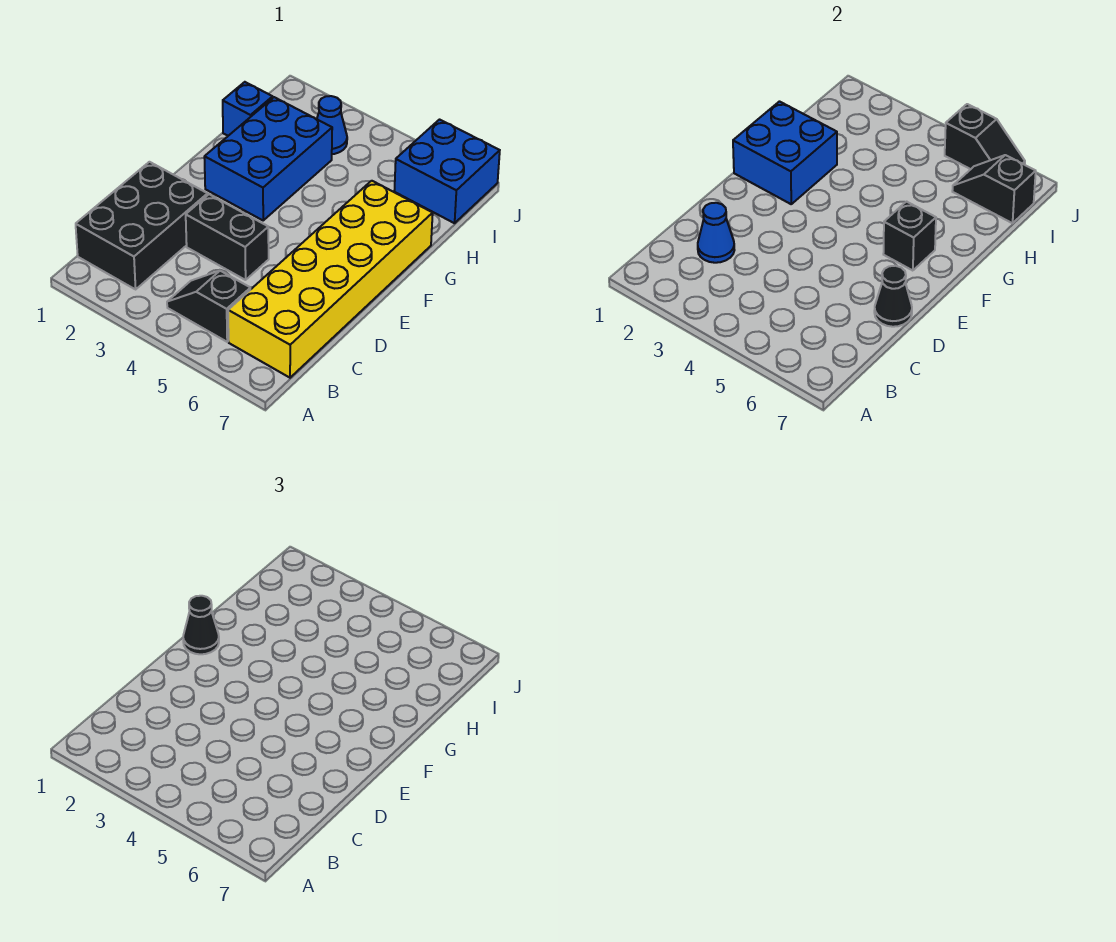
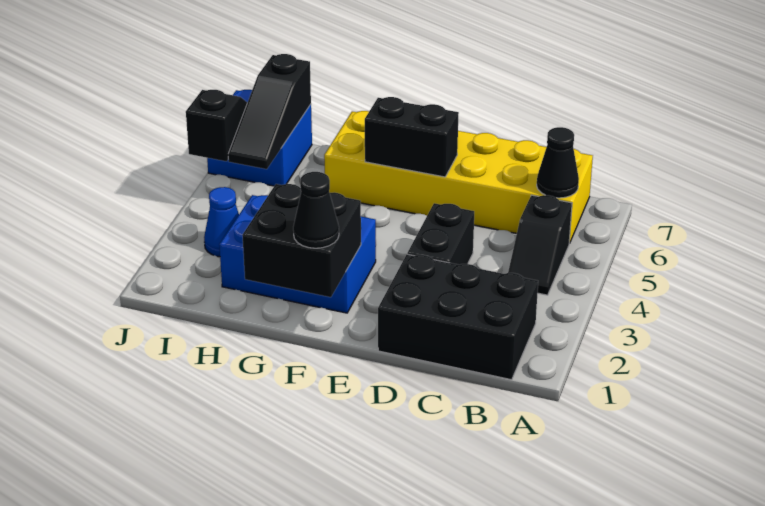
blue 1x1 cone [698,203,734,263] -> none
black 1x1 cone [874,266,912,327] -> black 1x1 cone moved to [537,127,579,198]
blue 2x2 brick [733,102,837,204] -> black 2x2 brick [242,184,361,297]
black 1x1 brick [883,202,936,271] -> black 1x2 brick [365,97,459,177]
blue 1x1 brick [223,82,273,136] -> none
black 1x2 slope [952,155,1036,223] -> black 1x3 slope [228,54,311,169]

